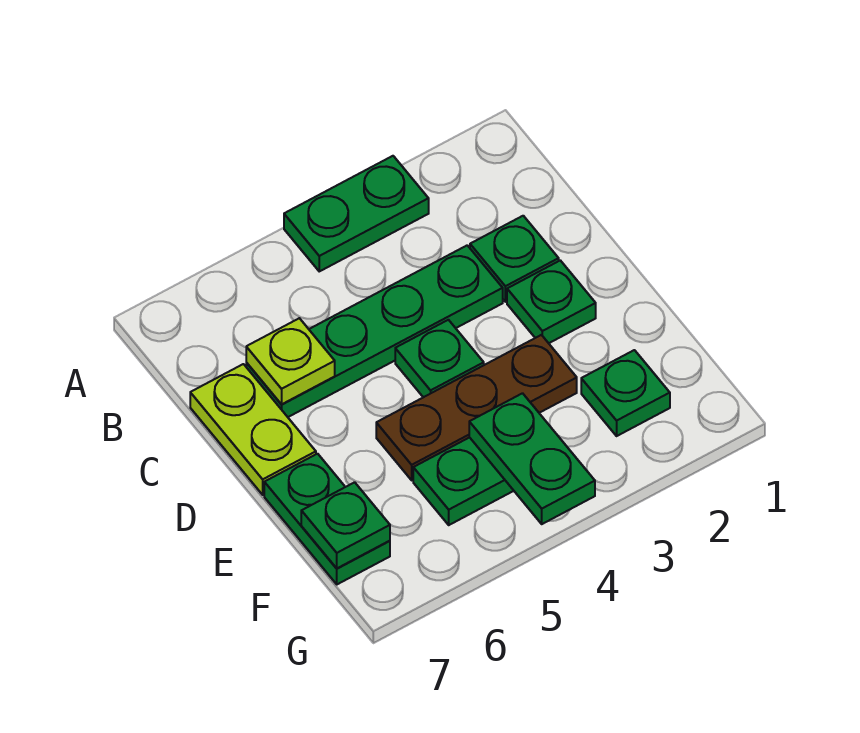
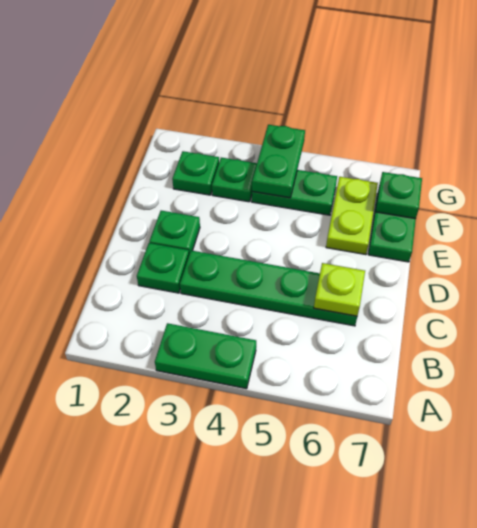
lime 1x2 plate [190,364,316,495] -> lime 1x2 plate moved to [326,177,378,255]
green 1x1 plate [395,320,484,397] -> green 1x1 plate moved to [212,158,257,202]
brown 1x3 plate [376,335,577,480] -> none

